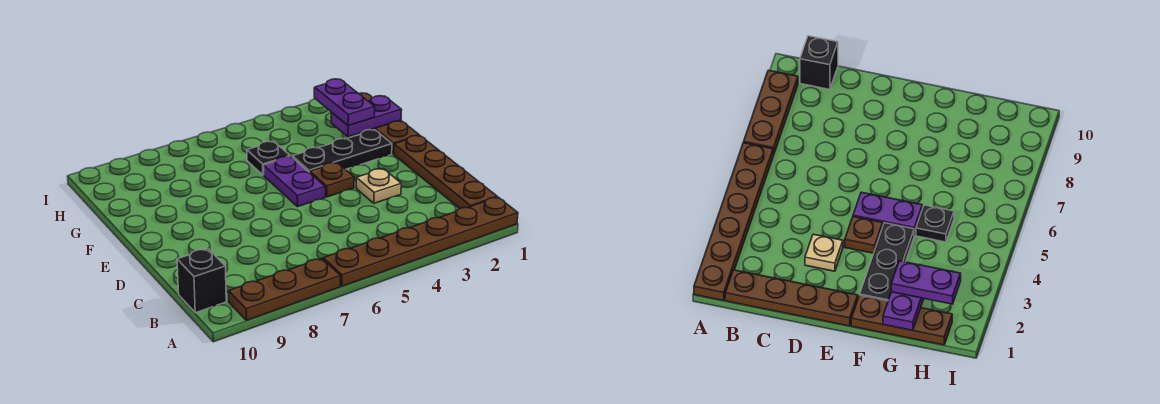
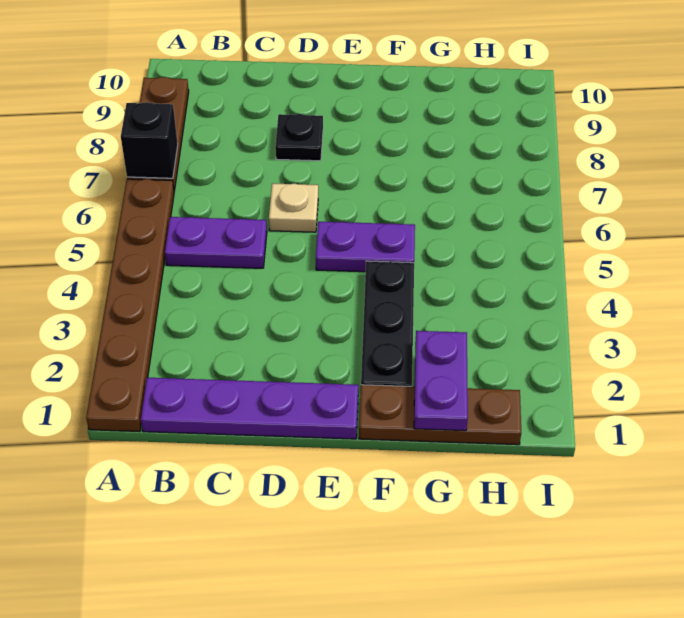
brown 1x4 plate [394,136,497,209] -> purple 1x4 plate [141,378,358,439]
black 1x1 brick [177,249,226,313] -> black 1x1 brick moved to [121,102,178,178]
tan 1x1 plate [356,169,401,203] -> tan 1x1 plate moved to [269,183,318,232]
brown 1x1 plate [310,162,354,197] -> none
purple 1x2 plate [314,79,375,126] -> purple 1x2 plate moved to [165,217,267,268]
black 1x1 plate [247,141,290,175] -> black 1x1 plate moved to [275,114,323,161]

